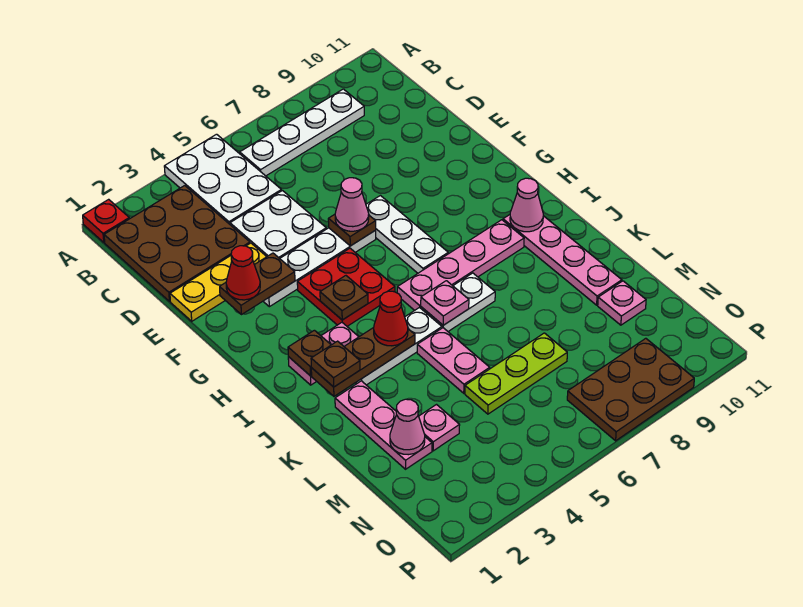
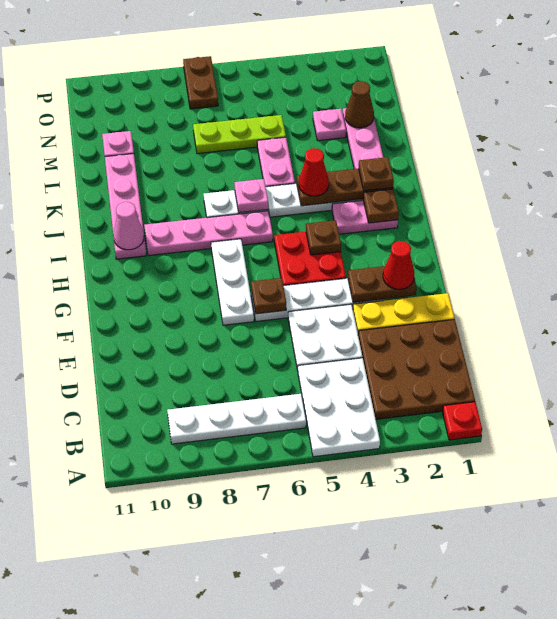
pink 1x1 cone [335,178,369,231] -> none
pink 1x1 cone [390,399,425,455] -> brown 1x1 cone [345,81,374,128]
brown 2x3 plate [567,338,694,441] -> brown 1x2 plate [183,56,218,109]

